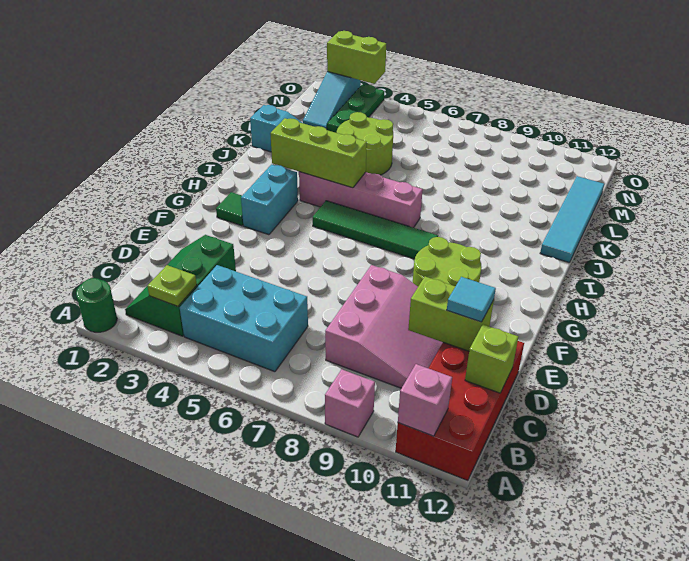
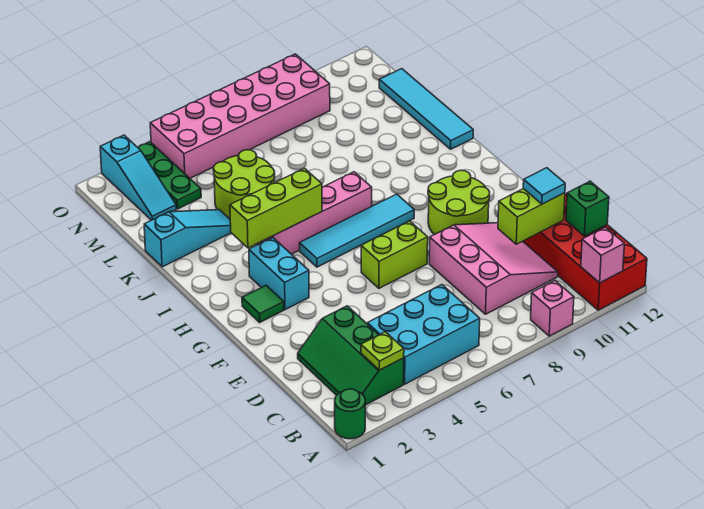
lime 1x1 brick [465,324,518,393] -> green 1x1 brick [566,181,609,236]
green 1x4 tile [313,201,438,259] -> cyan 1x4 tile [299,194,414,267]
none -> pink 2x6 brick [150,54,330,178]
lime 1x2 brick [327,31,386,84] -> lime 1x2 brick moved to [361,221,428,288]

